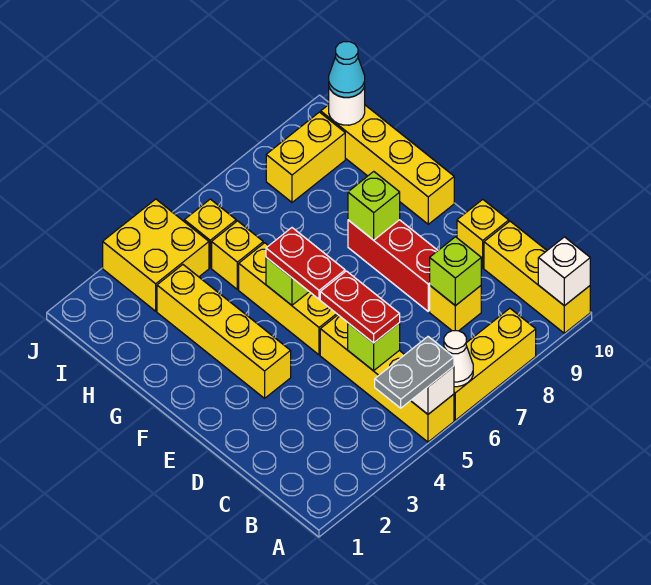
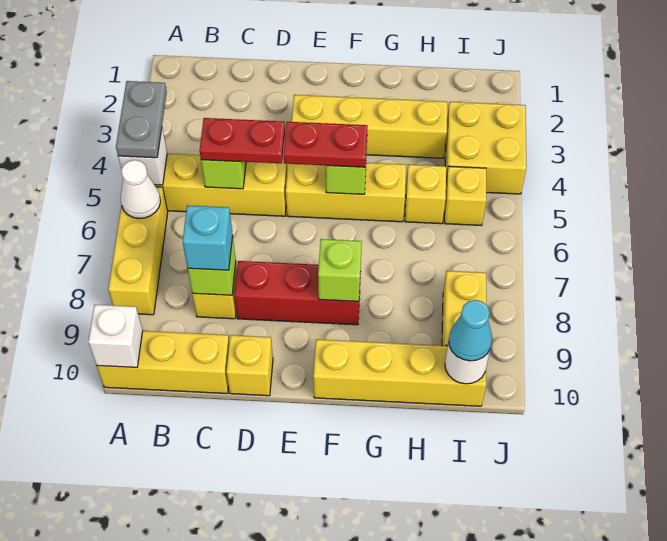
none -> cyan 1x1 brick [183,205,233,270]

